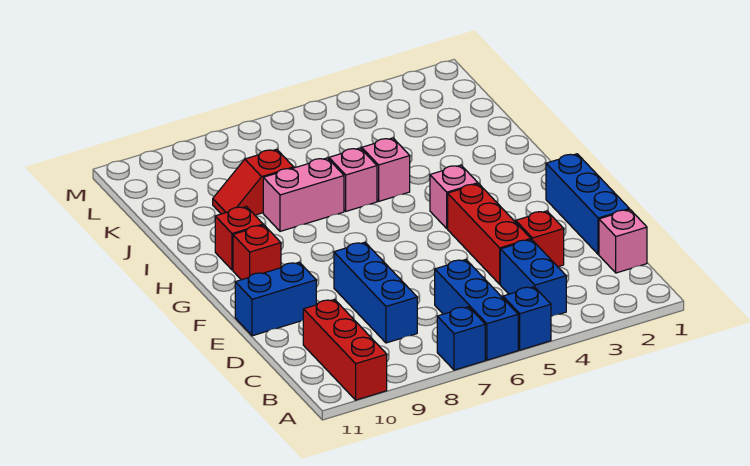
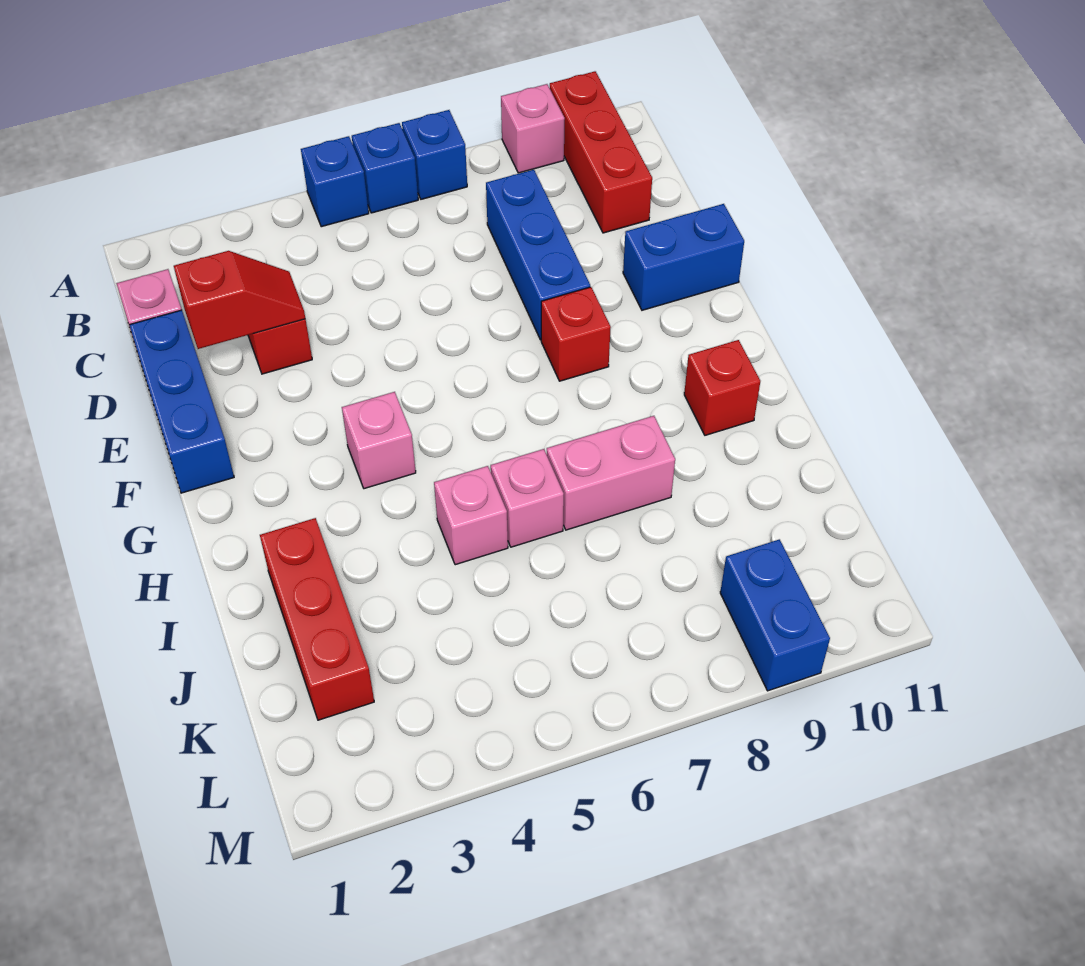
blue 1x3 brick [435,260,518,360] -> blue 1x1 brick [352,123,418,213]
none -> pink 1x1 brick [501,84,565,173]
blue 1x2 brick [500,240,566,317] -> blue 1x2 brick moved to [720,539,830,691]
red 1x3 brick [448,184,531,284] -> red 1x3 brick moved to [260,518,374,720]
red 1x1 brick [233,225,281,280] -> red 1x1 brick moved to [541,287,611,381]
red 1x2 slope [213,149,294,215] -> red 1x2 slope moved to [174,251,305,349]

